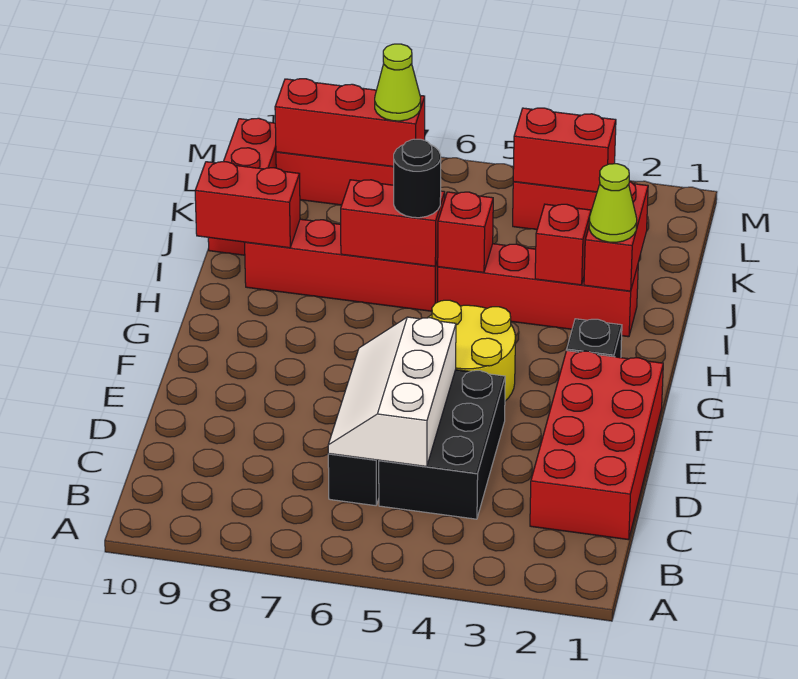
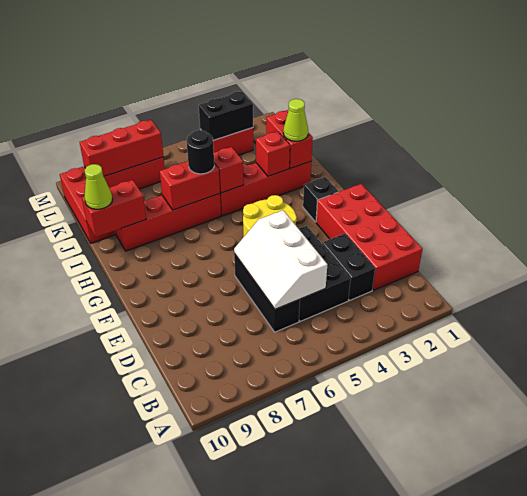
none -> black 1x2 brick [322,234,375,301]
red 1x2 brick [513,108,616,192] -> black 1x2 brick [199,91,253,140]
lime 1x1 cone [375,44,421,121] -> lime 1x1 cone moved to [84,164,112,209]

